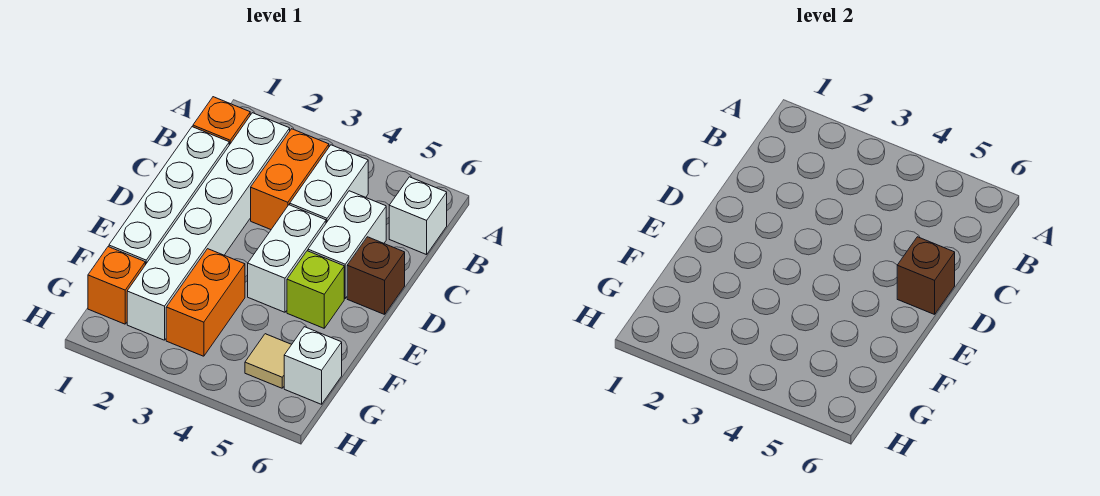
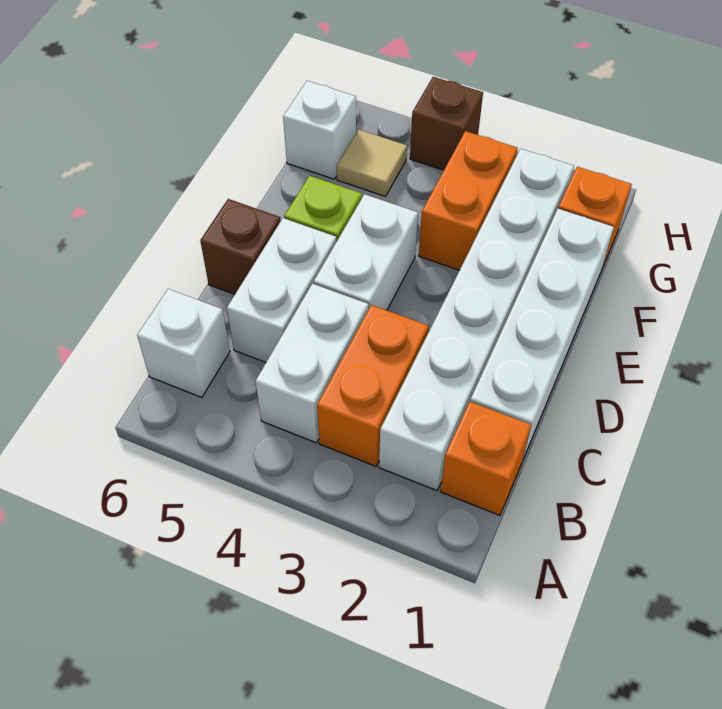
brown 1x1 brick [897,237,955,314] -> brown 1x1 brick moved to [410,77,483,170]

